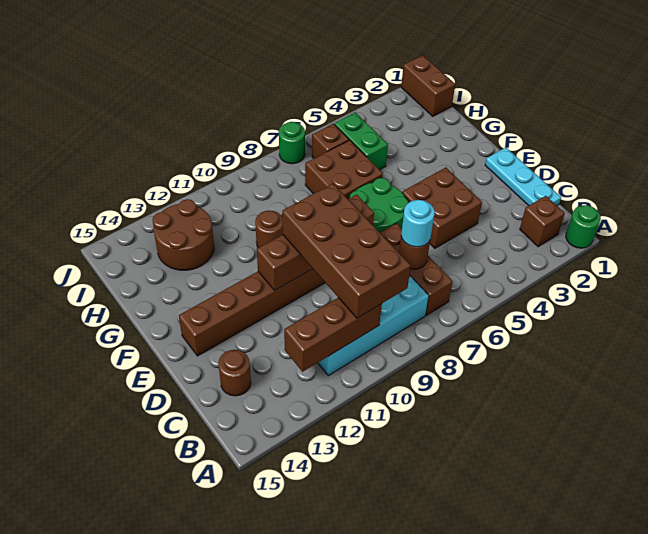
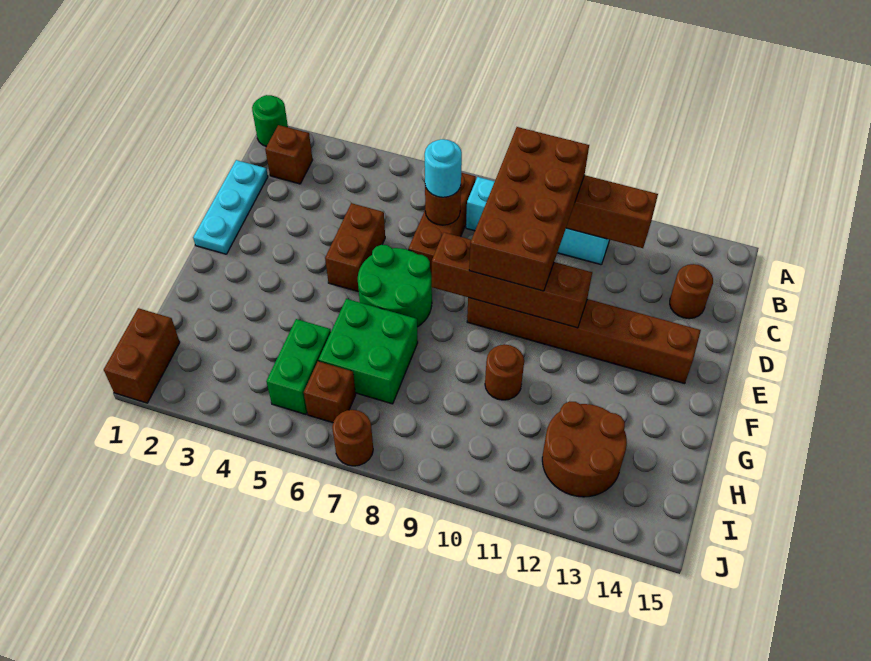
brown 2x2 brick [402,167,482,248] -> brown 1x2 brick [325,203,385,292]
brown 2x2 brick [305,140,383,199] -> green 2x2 brick [319,299,418,404]
green 1x1 round brick [279,122,305,164] -> brown 1x1 round brick [332,410,373,466]

